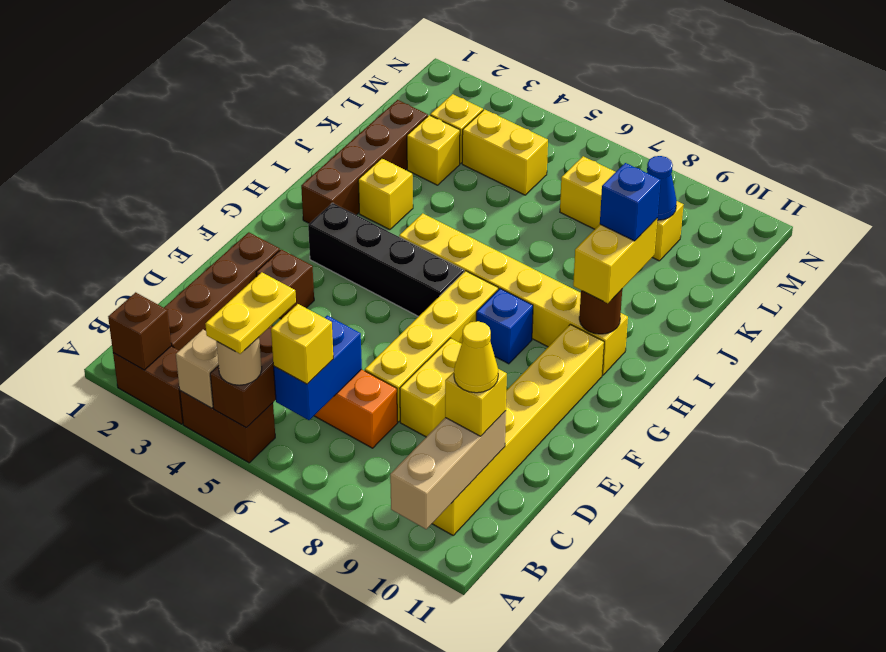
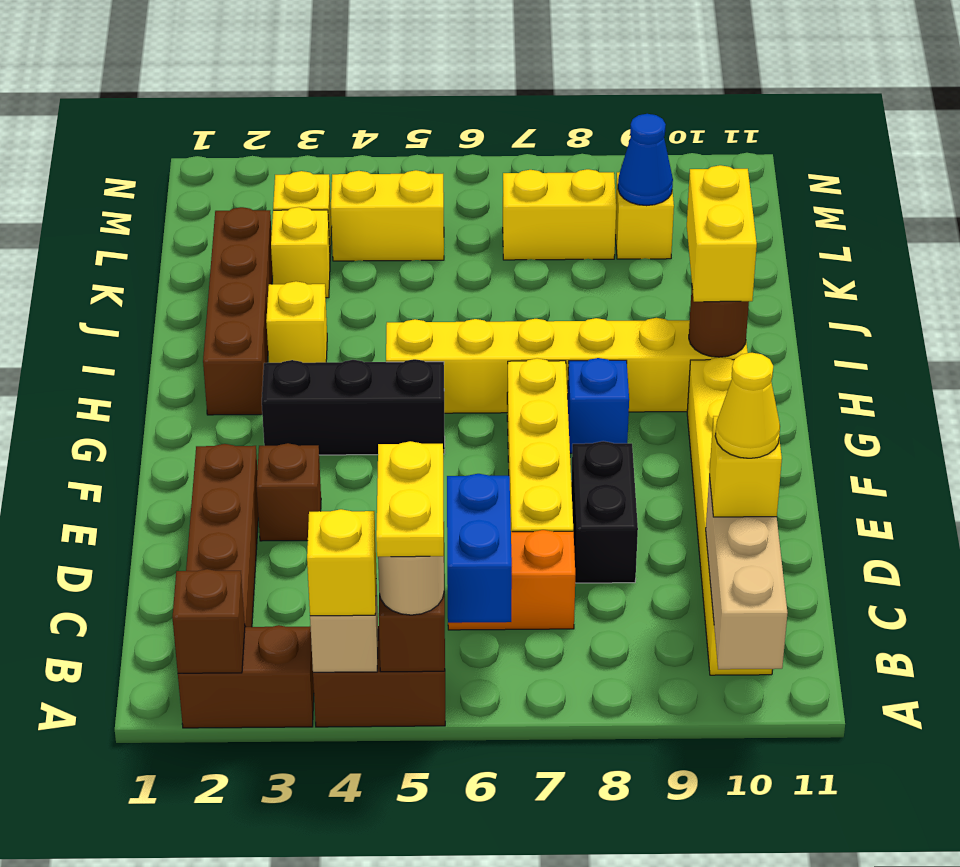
yellow 1x1 brick [271,304,333,384] -> yellow 1x1 brick moved to [307,509,376,616]
yellow 1x2 brick [400,338,461,437] -> black 1x2 brick [571,441,638,583]
black 1x4 brick [308,203,464,317] -> black 1x3 brick [262,359,445,455]
blue 1x1 brick [600,163,661,241] -> none

